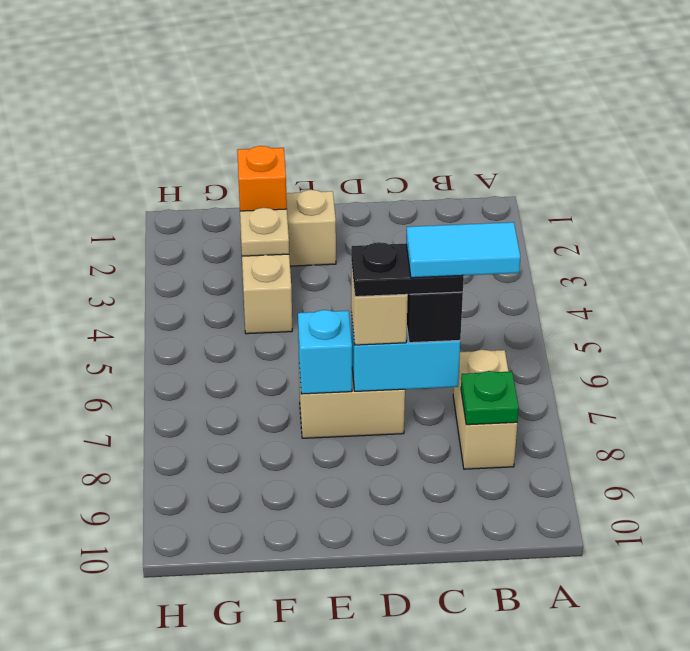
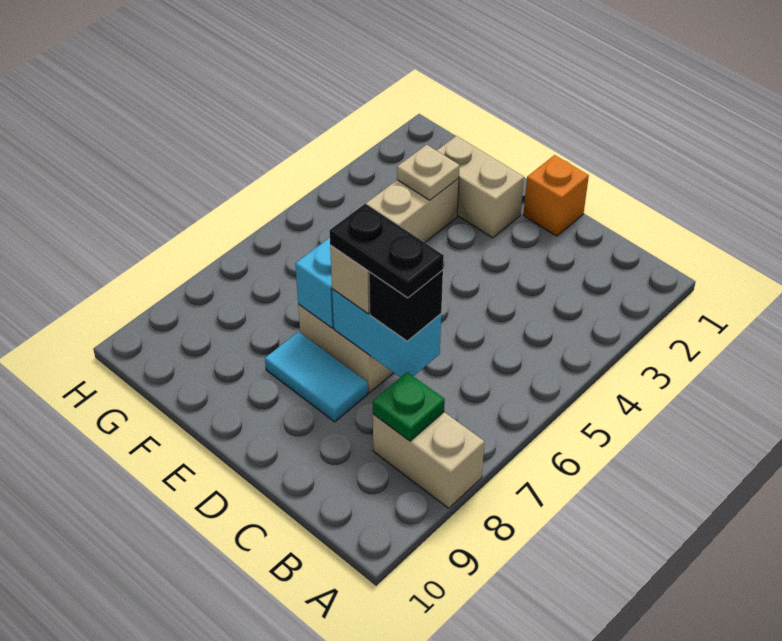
tan 1x2 brick [453,350,517,469] -> tan 1x2 brick turned to [373,412,485,508]
cyan 1x2 tile [406,222,521,278] -> cyan 1x2 tile moved to [265,332,368,422]
orange 1x1 brick [237,146,287,211] -> orange 1x1 brick moved to [523,155,589,236]

